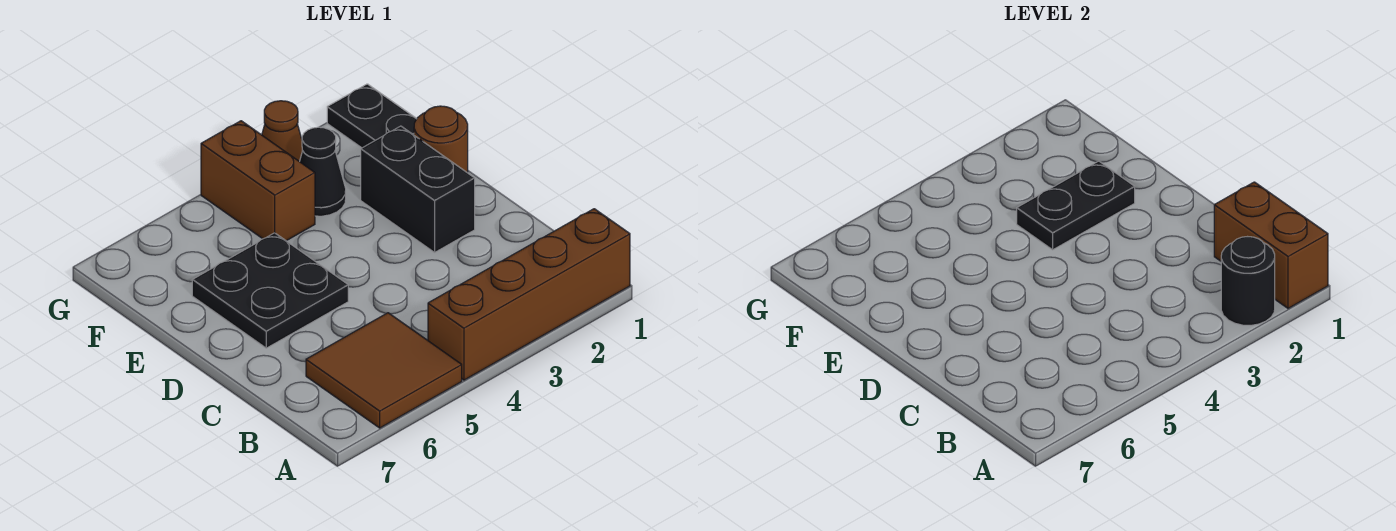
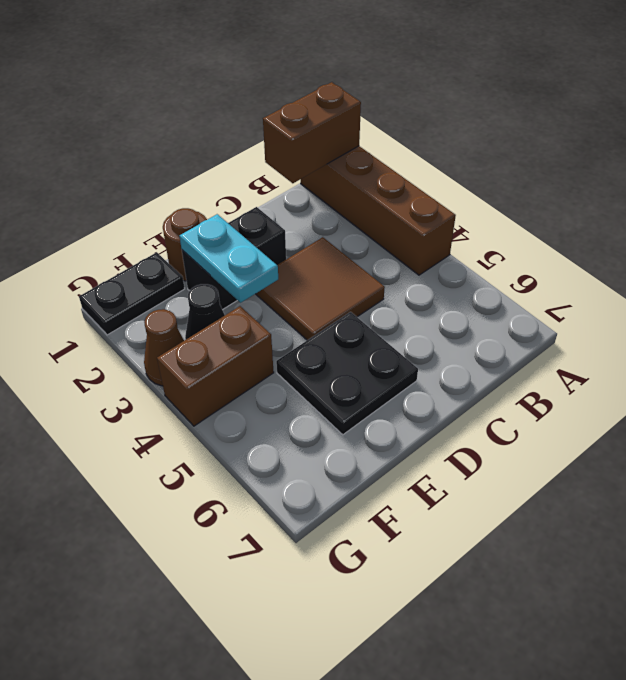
black 1x1 round brick [1221,237,1275,325] -> none
brown 2x2 tile [306,313,462,428] -> brown 2x2 tile moved to [256,237,385,340]
black 1x2 plate [1017,161,1135,250] -> cyan 1x2 plate [180,214,278,303]

